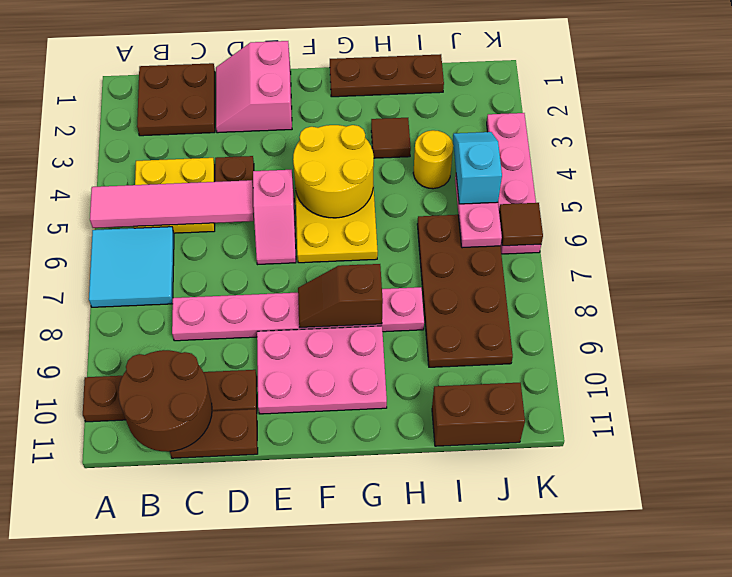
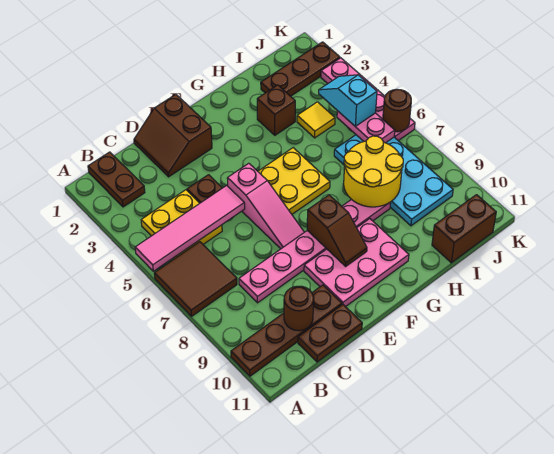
cyan 2x2 tile [89,227,174,307] -> brown 2x2 tile [154,242,237,316]
brown 2x2 plate [137,63,215,136] -> brown 1x2 plate [88,152,145,207]
brown 2x2 round brick [118,350,212,452] -> brown 1x1 round brick [284,286,314,331]
pink 2x2 slope [216,41,292,133] -> brown 2x2 slope [134,94,212,177]
pink 1x2 slope [253,170,296,265] -> pink 1x3 slope [227,163,304,249]
yellow 2x2 round brick [293,125,374,218] -> yellow 2x2 round brick moved to [344,136,403,207]
brown 1x2 slope [298,264,383,328] -> brown 1x2 slope turned to [307,195,367,266]
brown 1x3 plate [330,54,444,97] -> brown 1x3 plate moved to [261,42,340,96]
brown 1x1 tile [371,118,411,158] -> brown 1x1 brick [257,85,295,135]
yellow 1x1 round brick [413,130,453,189] -> yellow 1x1 tile [297,102,335,138]
brown 2x4 plate [417,215,513,367] -> cyan 2x4 plate [334,135,453,226]
brown 1x1 tile [499,203,543,246] -> brown 1x1 round brick [383,89,411,132]

